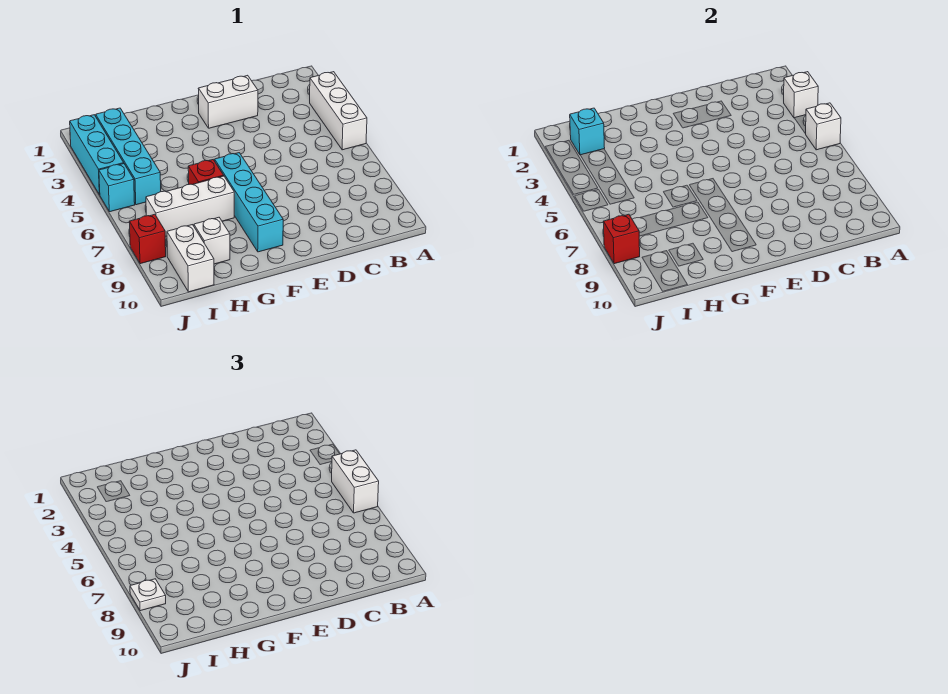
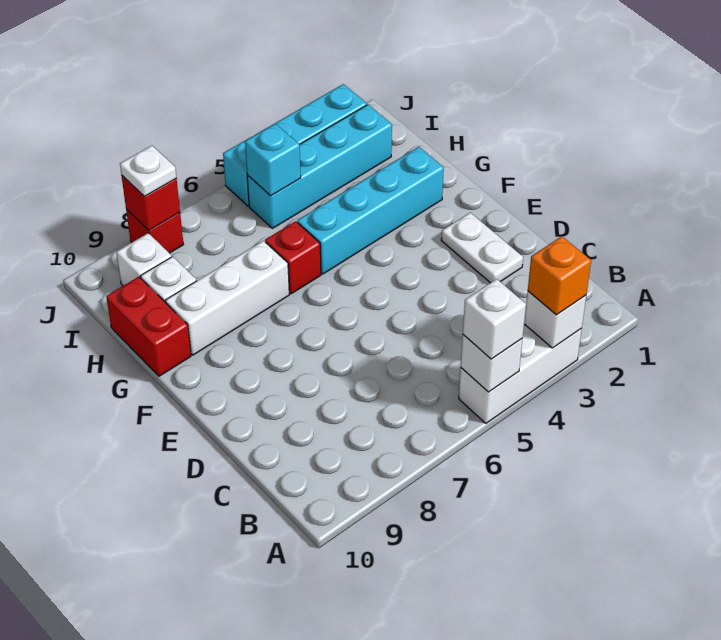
none -> orange 1x1 brick [528,236,591,315]
white 1x2 brick [332,450,379,513] -> white 1x1 brick [463,279,526,359]
white 1x2 brick [198,75,258,128] -> white 1x2 plate [441,213,523,283]
cyan 1x4 brick [215,153,283,252] -> cyan 1x4 brick moved to [297,147,444,274]
white 1x3 brick [146,176,234,237] -> white 1x3 brick turned to [165,241,289,355]
none -> red 1x2 brick [106,277,191,376]
cyan 1x1 brick [570,108,605,155] -> cyan 1x1 brick moved to [245,124,301,196]
white 1x2 brick [167,225,214,292] -> white 1x1 brick [116,233,172,286]

